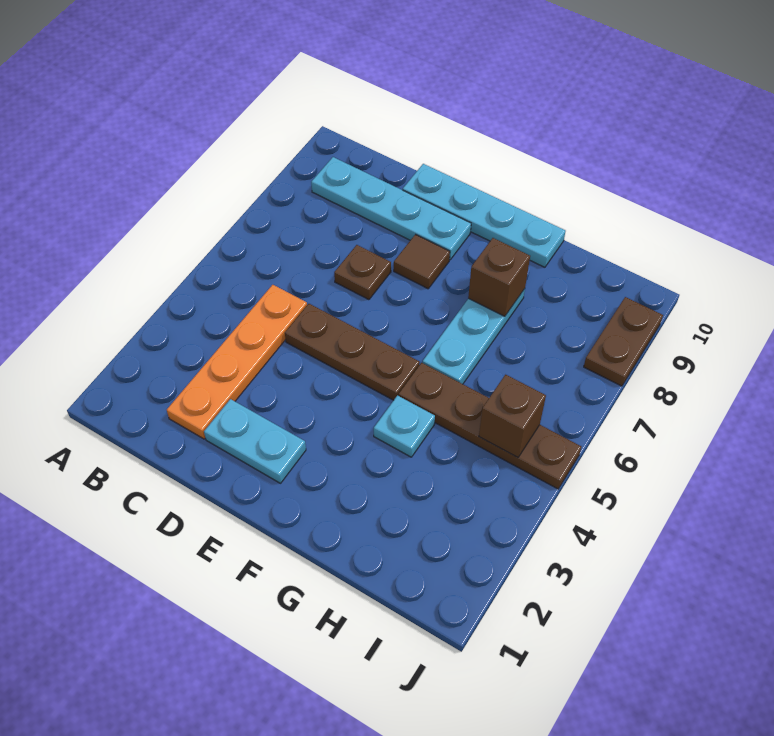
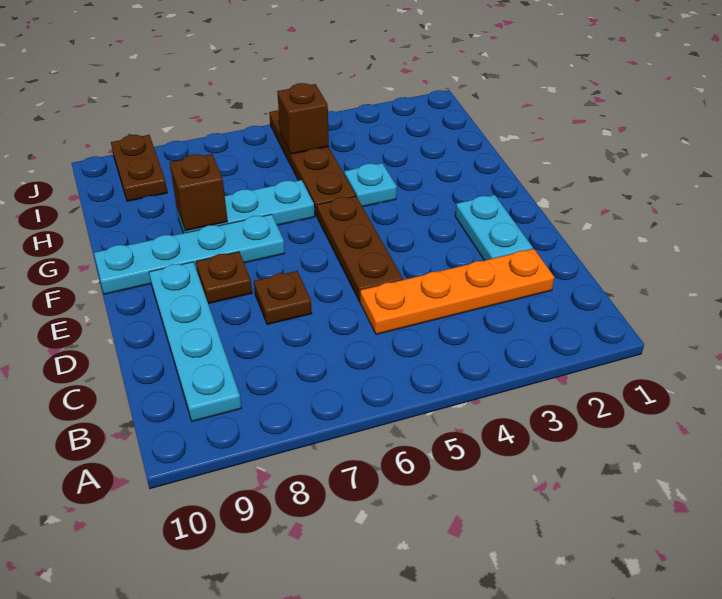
cyan 1x4 plate [403,164,566,267] -> cyan 1x4 plate turned to [94,214,285,294]
brown 1x1 tile [394,234,450,289] -> brown 1x1 plate [196,252,252,304]
brown 1x2 plate [584,297,663,386] -> brown 1x2 plate turned to [111,135,167,201]

